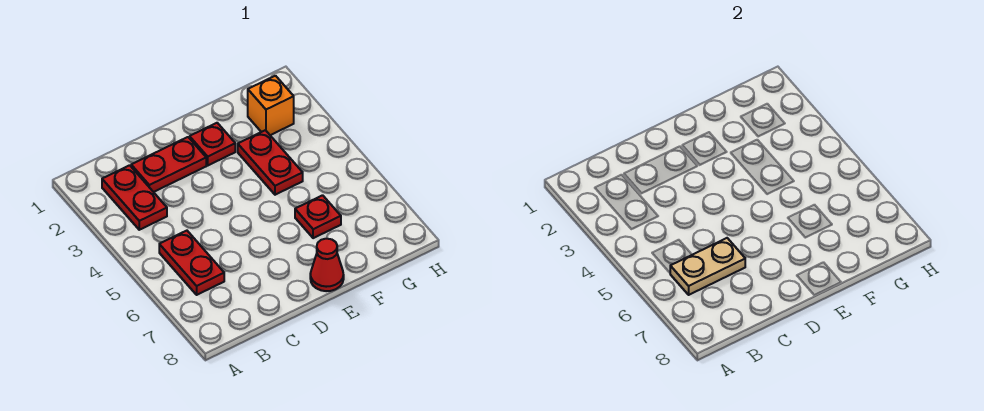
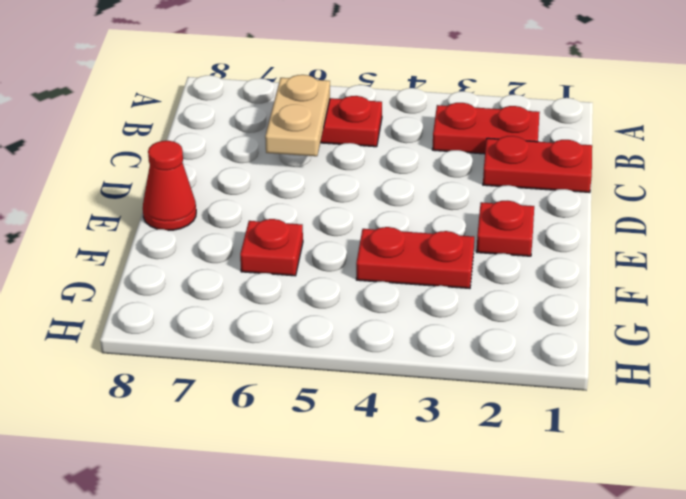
red 1x2 plate [131,137,206,192] -> red 1x2 plate turned to [483,136,592,193]
orange 1x1 brick [248,76,294,135] -> none

